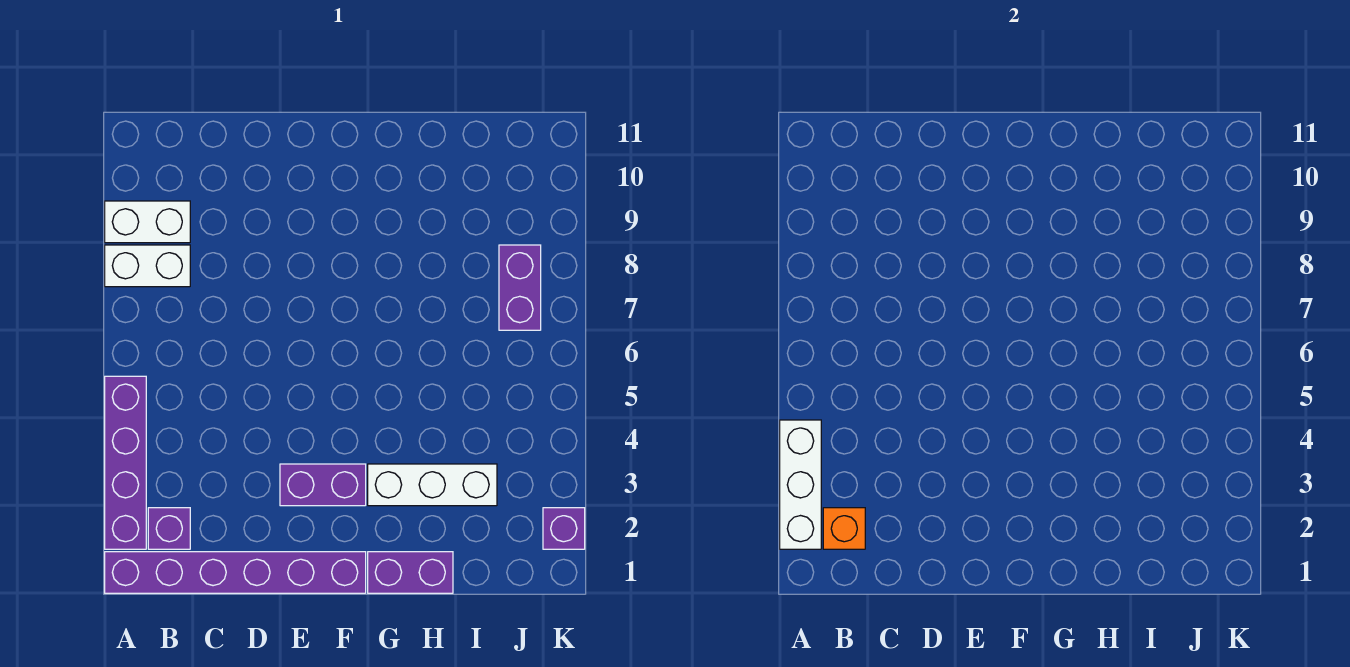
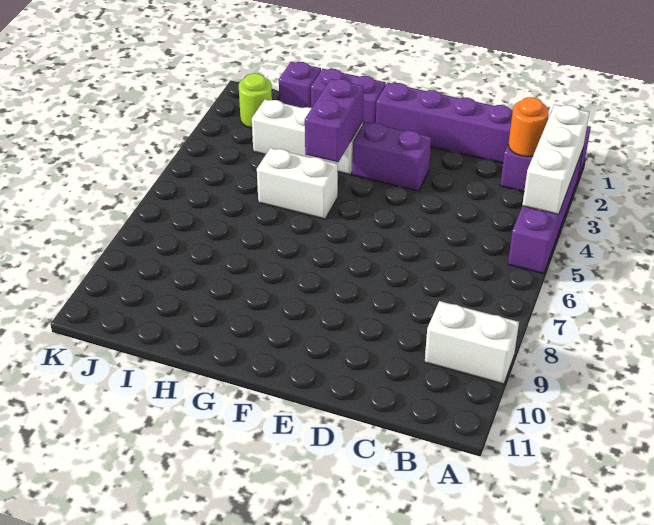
white 1x2 brick [105,245,190,287] -> white 1x2 brick moved to [257,148,338,219]
orange 1x1 brick [823,508,865,549] -> orange 1x1 round brick [508,97,549,157]
none -> lime 1x1 round brick [239,73,272,128]
purple 1x2 brick [499,245,541,330] -> purple 1x2 brick moved to [305,79,363,162]
purple 1x1 brick [543,508,585,549] -> purple 1x1 brick moved to [279,62,321,108]

